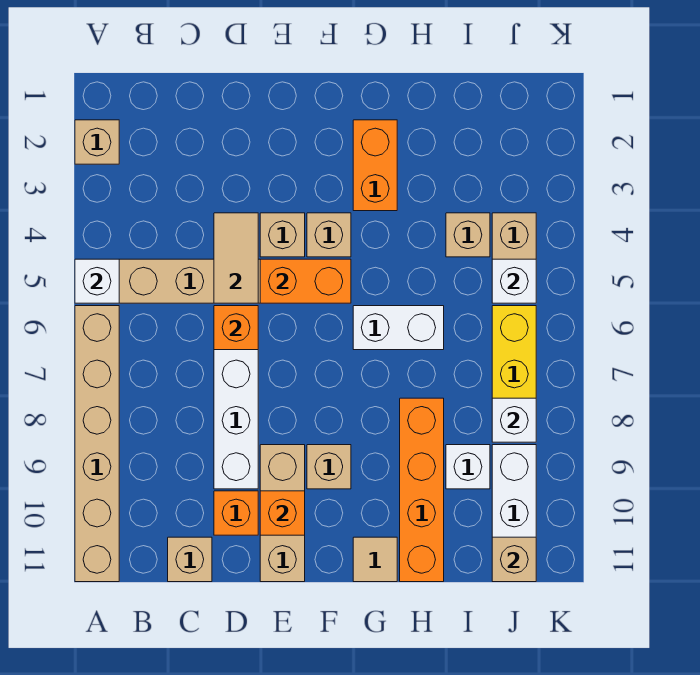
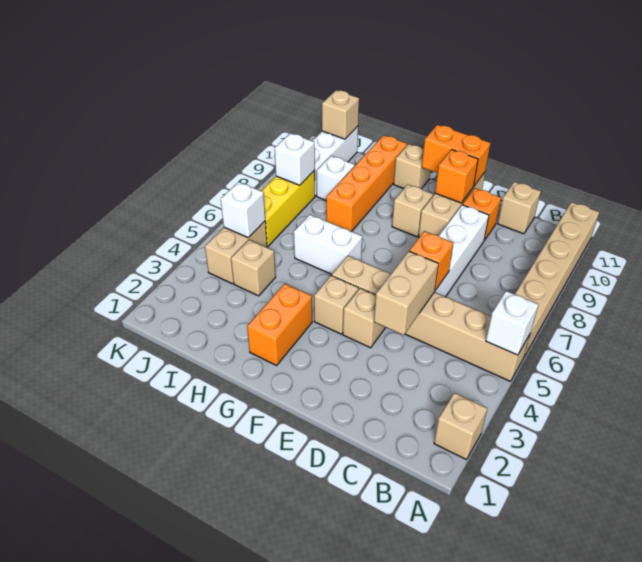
tan 1x2 tile [214,213,258,303] -> tan 1x2 brick [374,251,438,335]
orange 1x2 brick [260,259,351,303] -> orange 1x2 brick moved to [422,125,490,186]
tan 1x1 tile [353,537,397,582] -> tan 1x1 brick [394,144,430,189]

